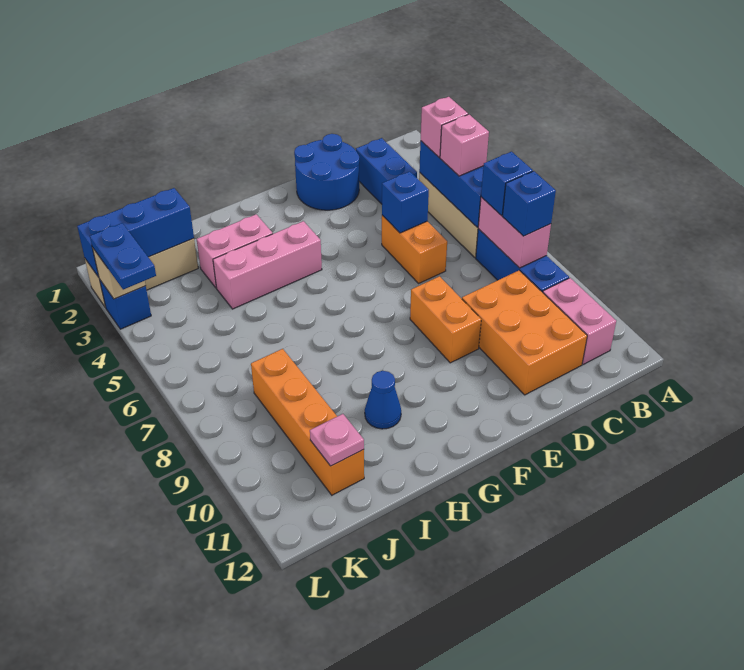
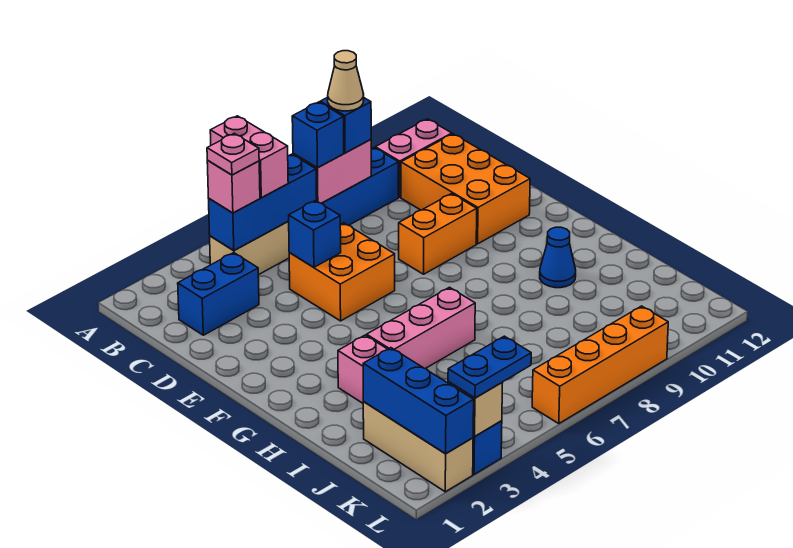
pink 1x1 brick [440,114,489,176] -> pink 1x2 brick [210,116,288,198]
none -> tan 1x1 cone [328,51,364,111]
orange 2x3 brick [462,270,587,395] -> orange 2x3 brick turned to [401,134,530,244]
blue 2x2 round brick [294,134,359,210] -> none
orange 1x2 brick [382,215,447,283] -> orange 2x2 brick [289,223,395,321]
pink 1x3 brick [213,221,322,309] -> pink 1x3 brick turned to [367,287,475,369]
orange 1x4 brick [251,349,364,495] -> orange 1x4 brick moved to [532,306,668,424]
pink 1x1 plate [310,414,364,466] -> pink 1x1 plate moved to [207,133,259,175]

